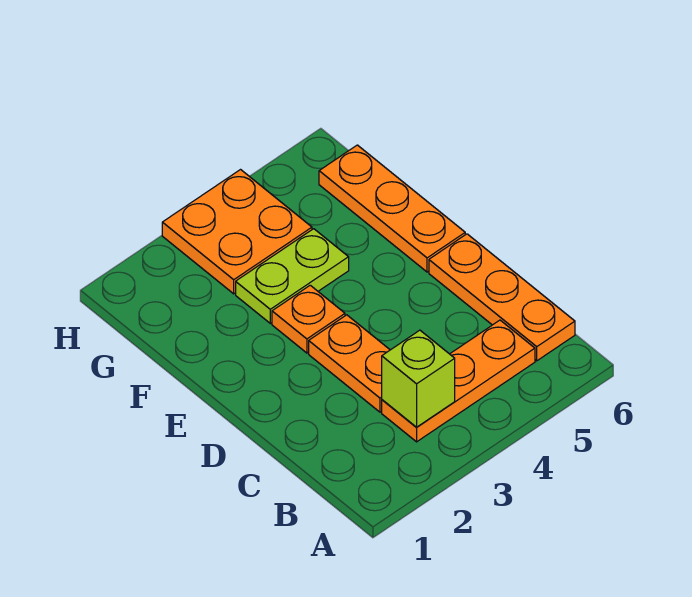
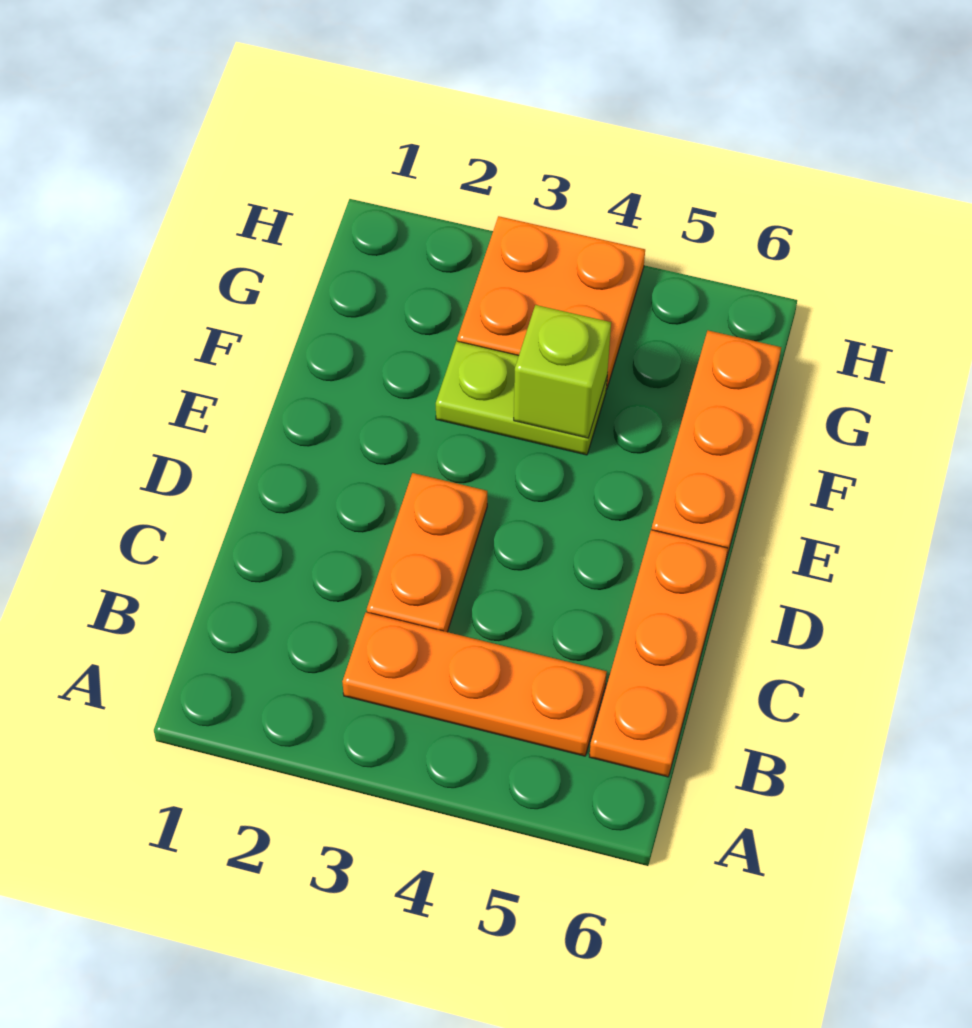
lime 1x1 brick [382,330,455,427] -> lime 1x1 brick moved to [514,305,611,438]
orange 1x1 plate [272,285,345,353] -> none

